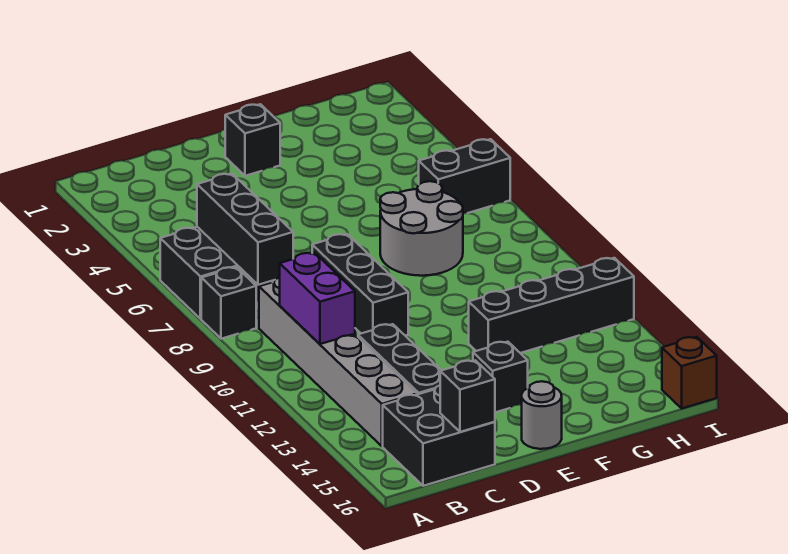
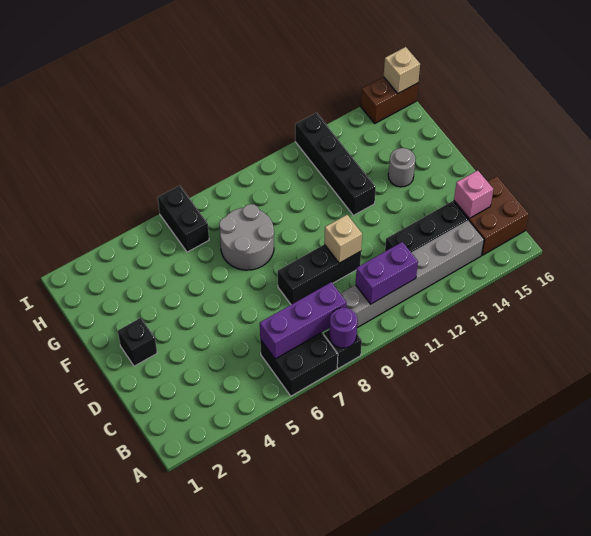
none -> purple 1x1 round brick [329,308,358,348]
black 1x3 brick [197,174,293,285] -> purple 1x3 brick [260,282,347,359]
black 2x2 brick [383,385,495,486] -> brown 2x2 brick [454,176,529,255]
none -> pink 1x1 brick [454,170,493,218]
black 1x1 brick [440,360,495,432] -> none
none -> tan 1x1 brick [324,215,362,263]
black 1x1 brick [473,342,528,412] -> none
grey 1x1 round brick [522,381,562,449] -> grey 1x1 round brick moved to [388,148,415,187]
brown 1x1 brick [662,337,717,408] -> brown 1x2 brick [361,77,418,123]
none -> tan 1x1 brick [384,47,420,93]

